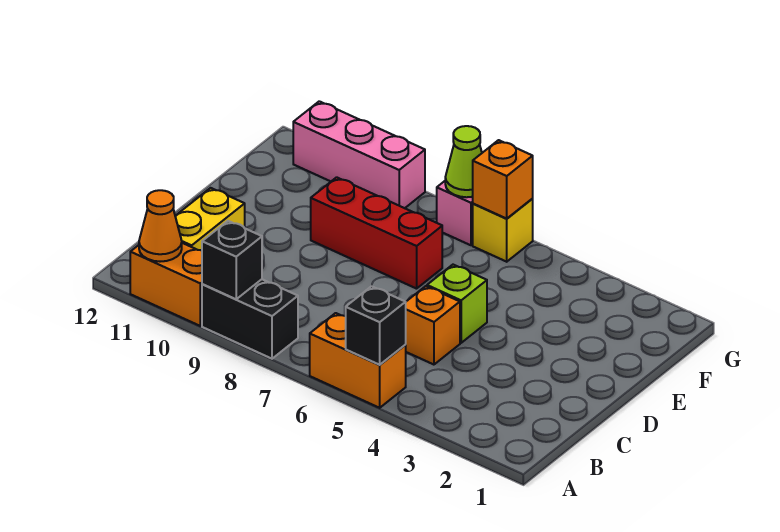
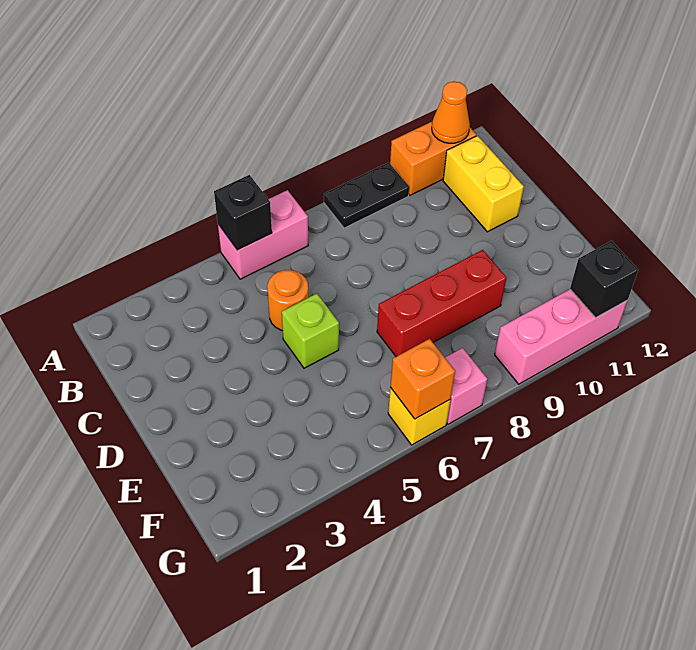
orange 1x2 brick [310,313,406,408] -> pink 1x2 brick [218,190,308,279]
black 1x2 brick [202,279,298,359] -> black 1x2 plate [324,163,409,228]
black 1x1 brick [202,221,262,299] -> black 1x1 brick moved to [570,241,638,318]
orange 1x1 brick [405,286,460,365] -> orange 1x1 round brick [267,270,308,331]
lime 1x1 cone [445,126,482,197] -> none

